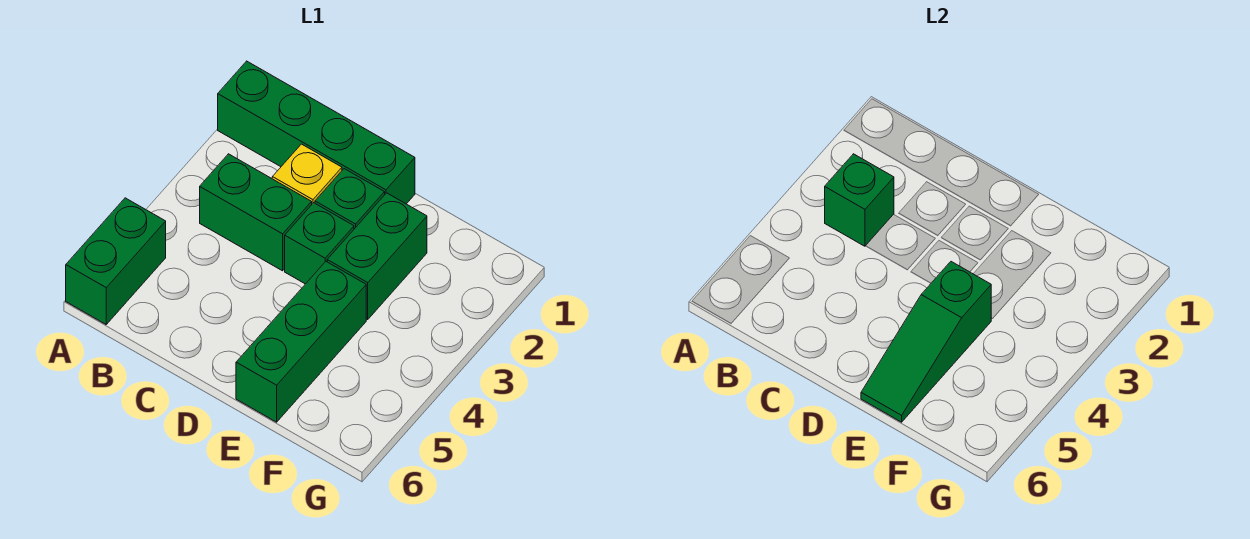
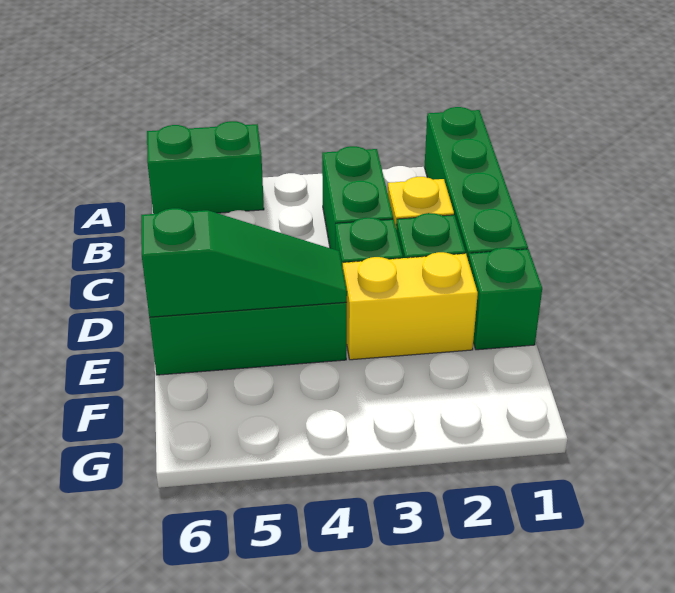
green 1x1 brick [825,154,894,246] -> green 1x1 brick moved to [468,248,542,350]
green 1x2 brick [327,193,427,319] -> yellow 1x2 brick [343,252,478,360]
green 1x3 slope [861,262,991,422] -> green 1x3 slope turned to [141,208,347,317]

